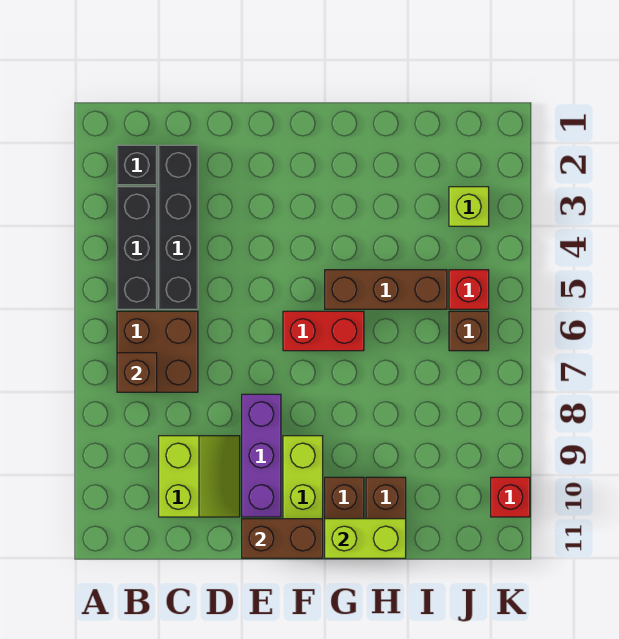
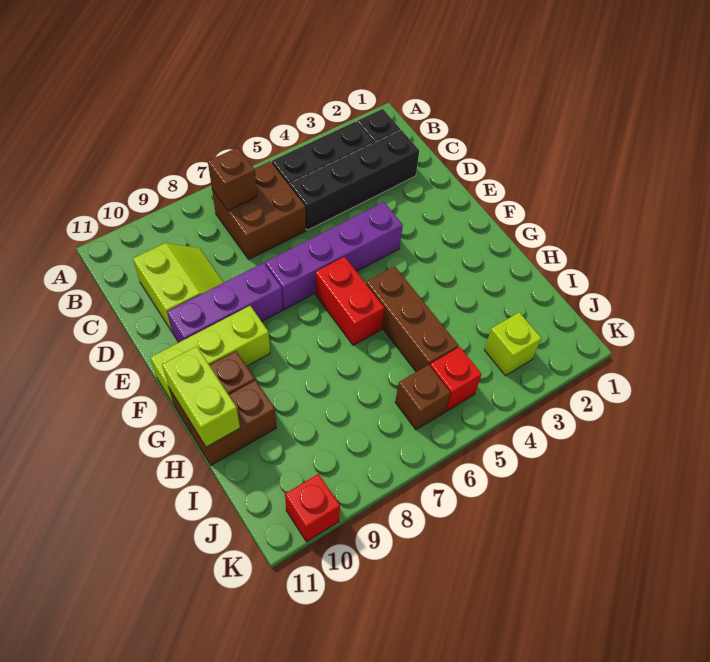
lime 2x2 slope [159,436,240,517] -> lime 2x2 slope turned to [133,243,224,332]
none -> purple 1x4 brick [265,202,403,309]
brown 1x2 brick [242,519,323,558] -> none

